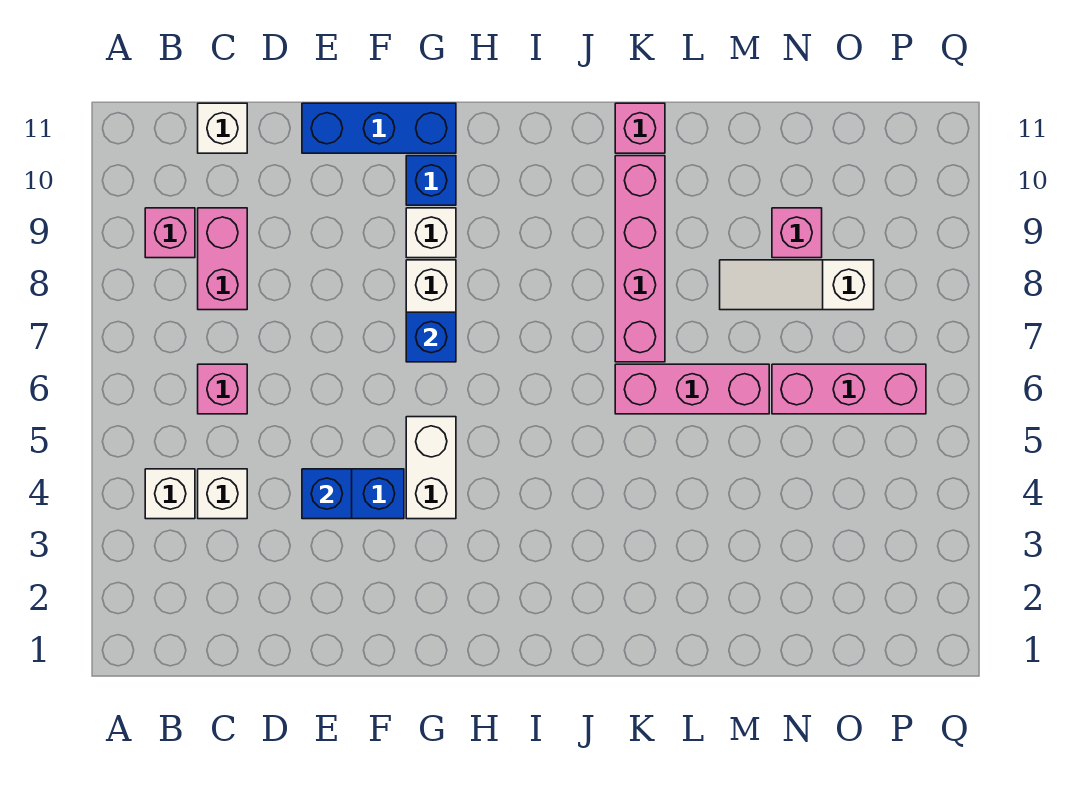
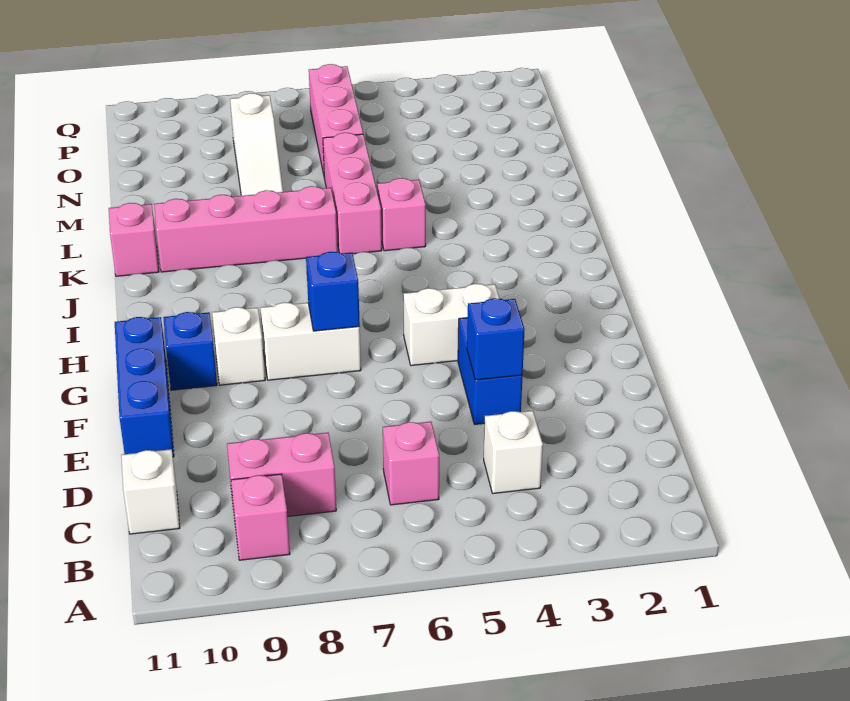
white 1x1 brick [145,469,195,519] -> none
pink 1x1 brick [772,208,822,258] -> pink 1x1 brick moved to [377,178,426,251]

